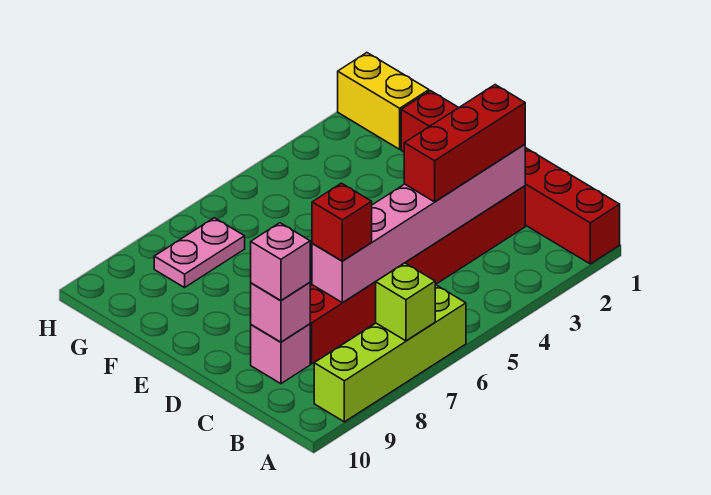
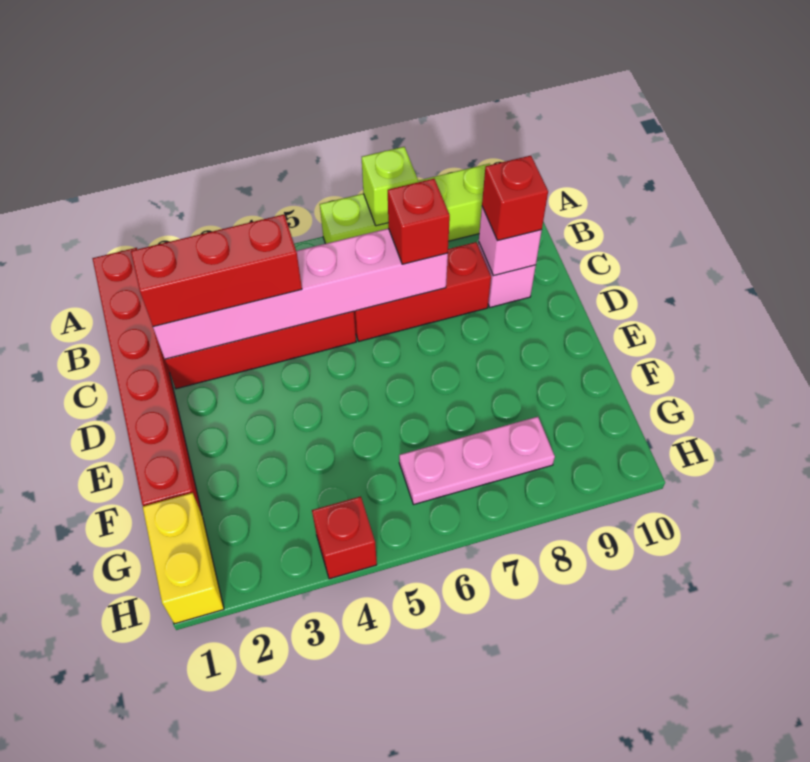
pink 1x1 brick [251,223,310,300] -> red 1x1 brick [482,156,548,241]
pink 1x2 plate [154,218,245,288] -> pink 1x3 plate [399,417,555,504]
none -> red 1x1 brick [312,496,377,579]

